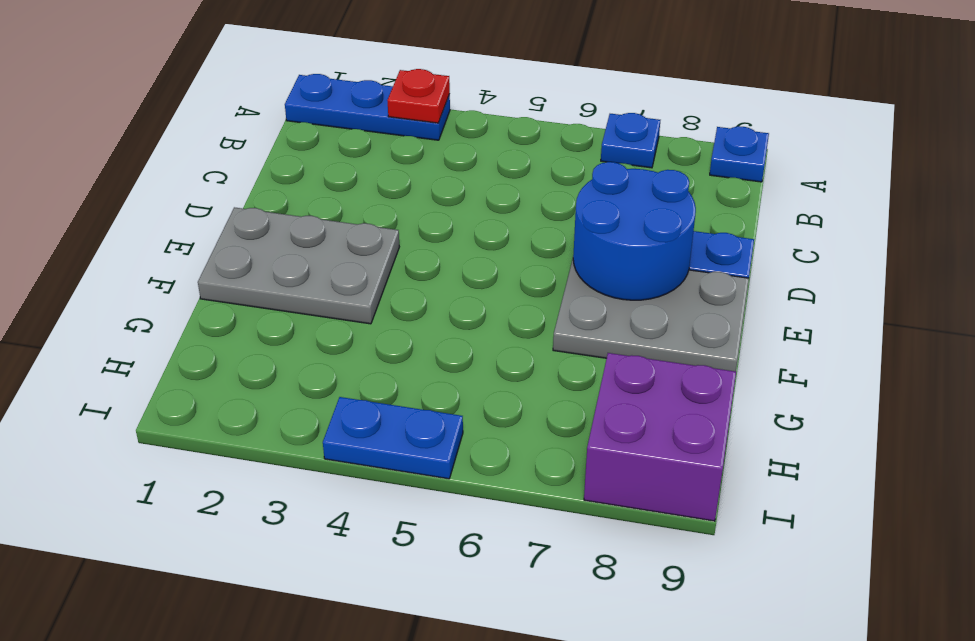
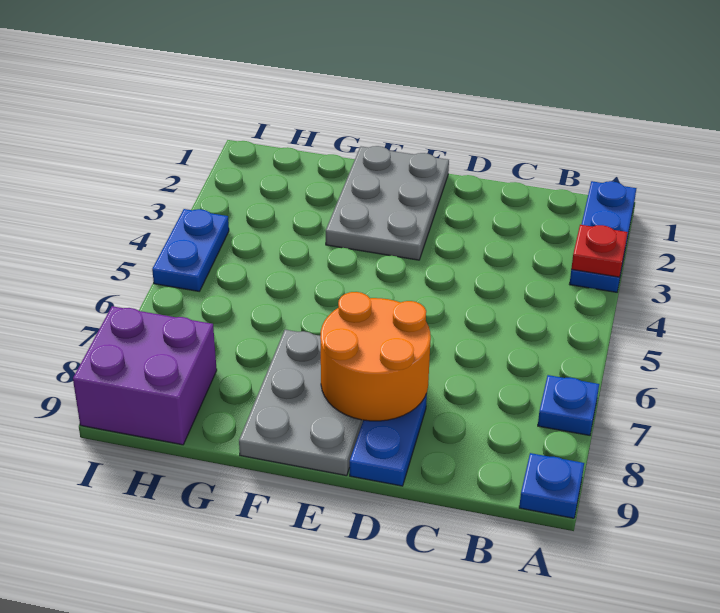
blue 2x2 round brick [573,162,696,300] -> orange 2x2 round brick [320,292,431,421]

